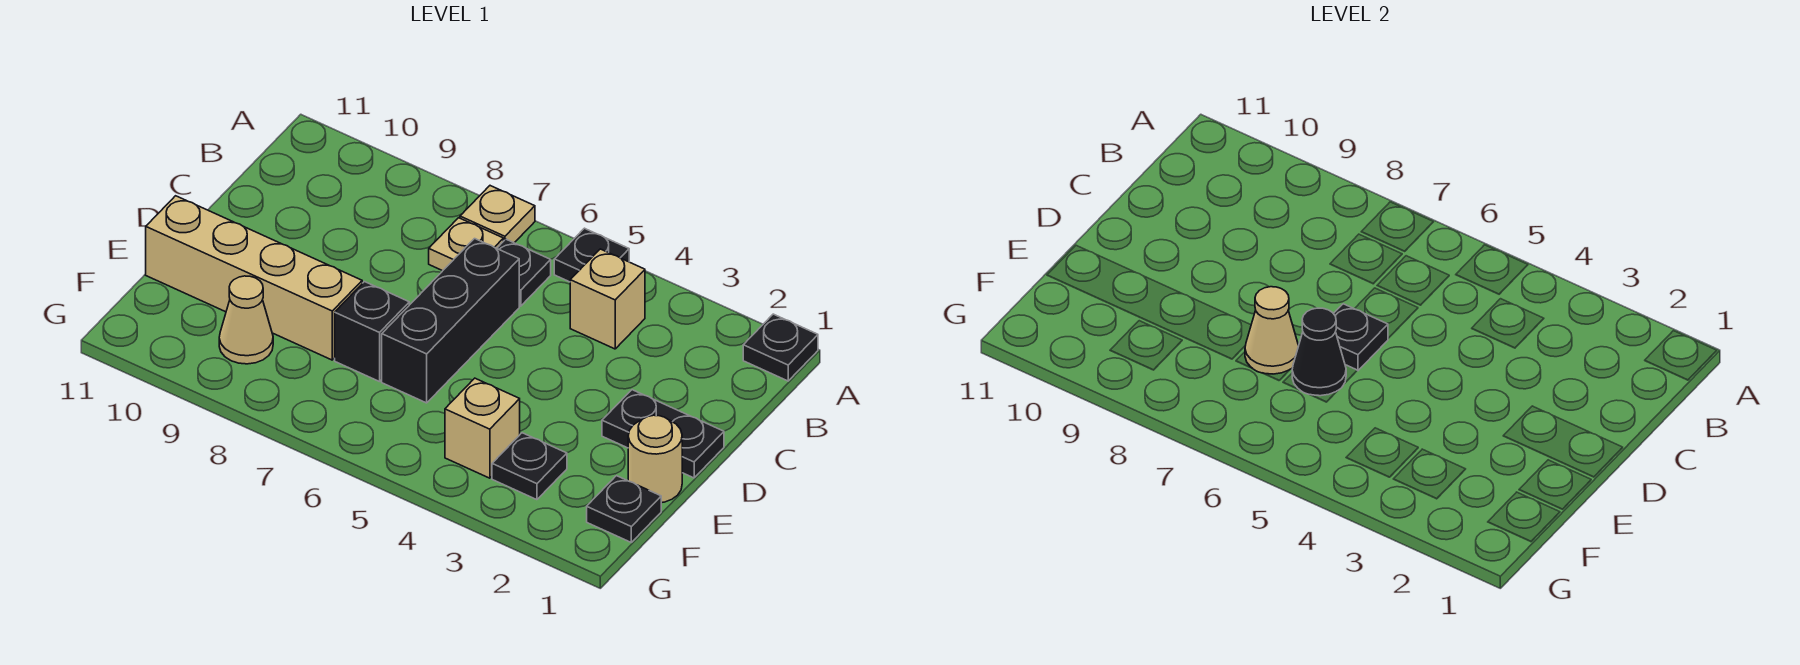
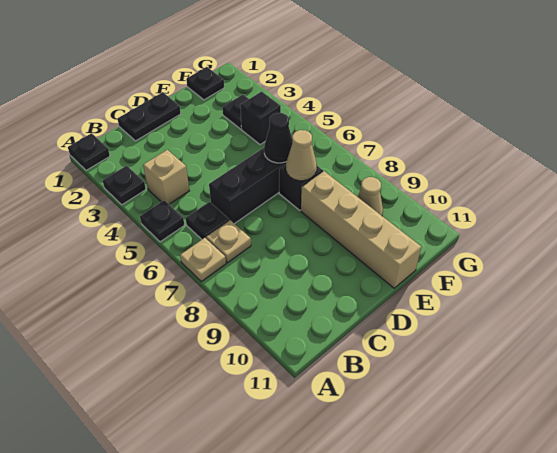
black 1x2 plate [602,390,724,478] -> black 1x2 plate turned to [118,92,181,141]
black 1x1 plate [1334,304,1388,371] -> black 1x1 plate moved to [103,166,146,205]
tan 1x1 round brick [628,415,682,503] -> none
tan 1x1 brick [445,378,520,478] -> black 1x1 brick [240,91,281,145]

